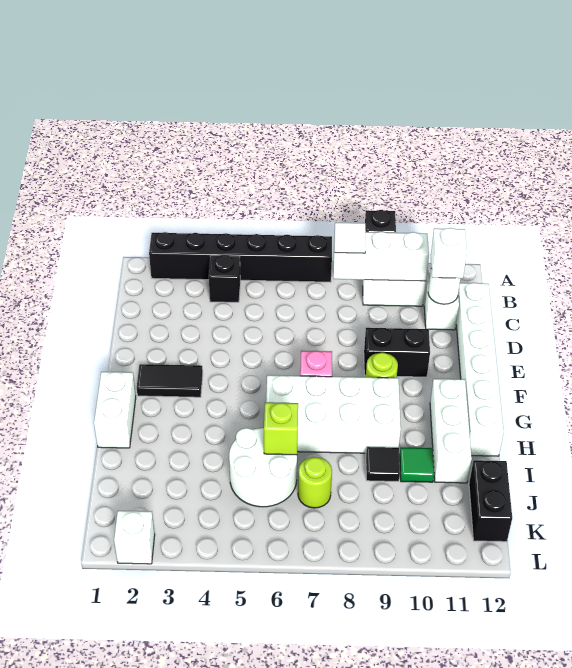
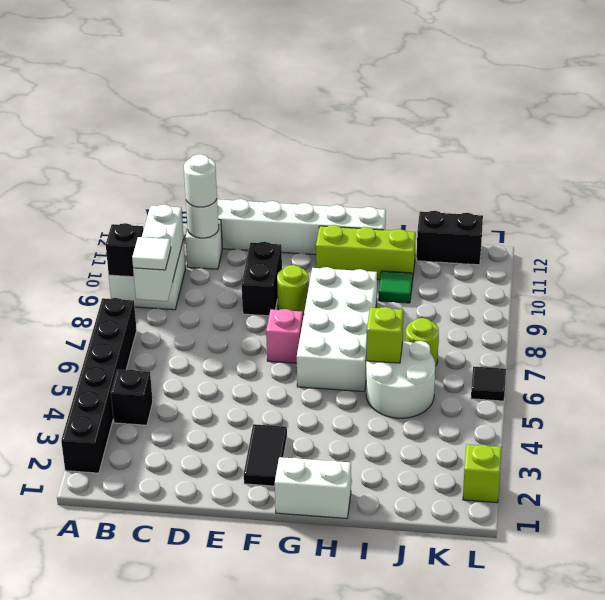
white 1x1 brick [431,228,467,278] -> white 1x1 round brick [184,154,217,207]
white 1x3 brick [430,379,472,483] -> lime 1x3 brick [316,225,416,281]
black 1x1 tile [366,447,400,481] -> black 1x1 tile moved to [471,366,506,401]
white 1x1 brick [114,511,155,564] -> lime 1x1 brick [463,444,502,503]

